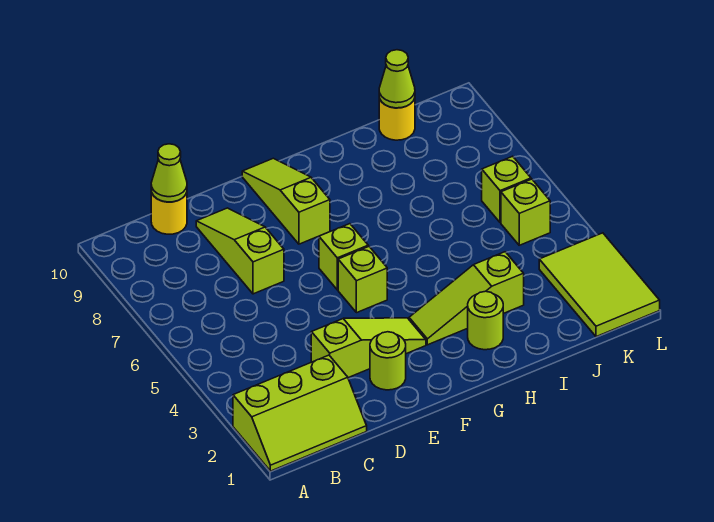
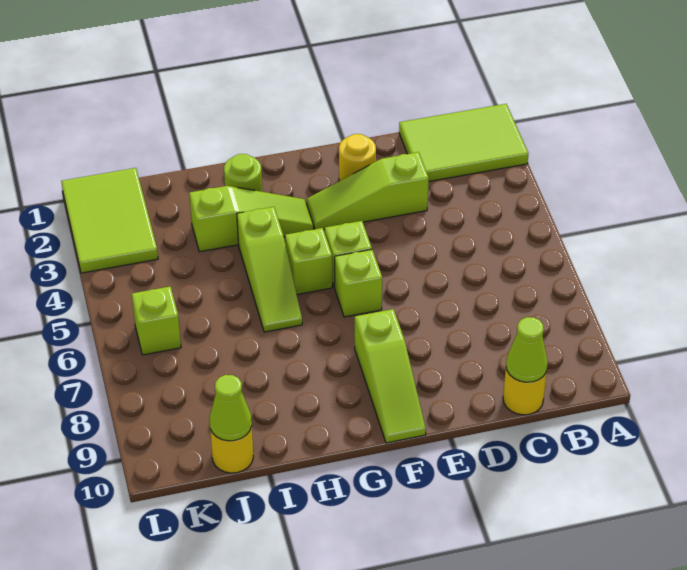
lime 2x3 slope [233,355,367,471] -> lime 2x3 tile [399,104,528,181]
lime 1x3 slope [196,208,284,294] -> lime 1x3 slope moved to [237,207,302,332]
lime 1x1 round brick [370,332,406,390] -> yellow 1x1 round brick [339,134,376,181]
lime 1x1 brick [501,179,550,245] -> lime 1x1 brick moved to [285,228,332,294]

